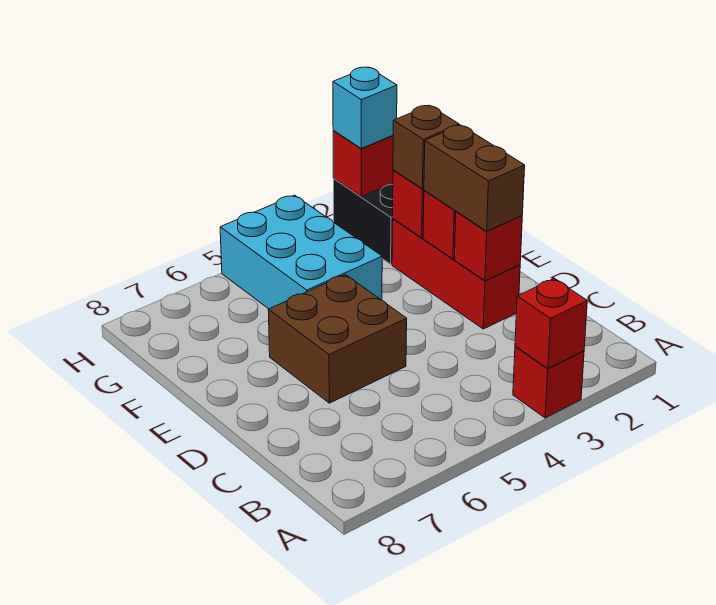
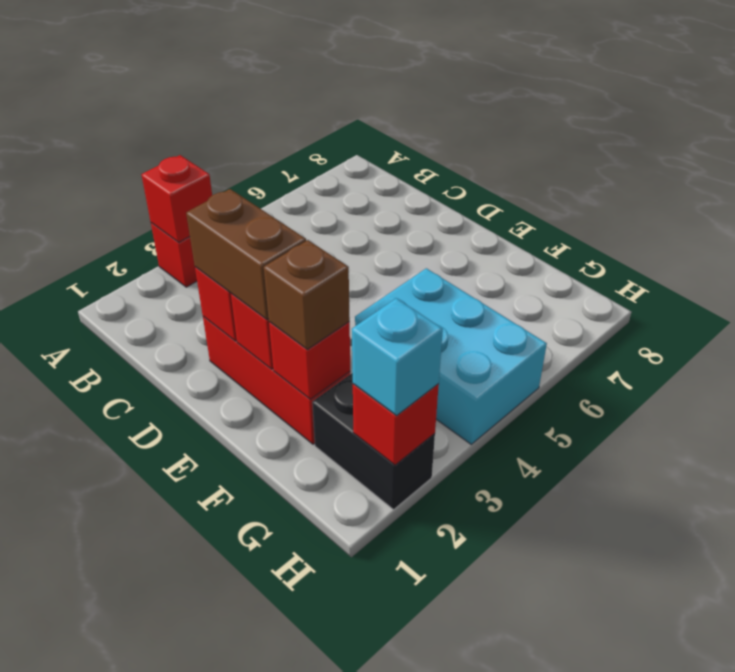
brown 2x2 brick [268,275,407,403] -> none

